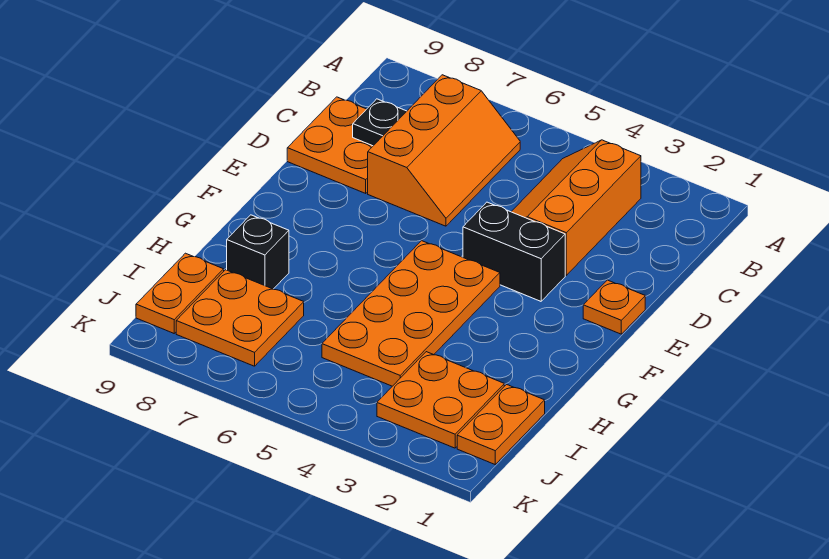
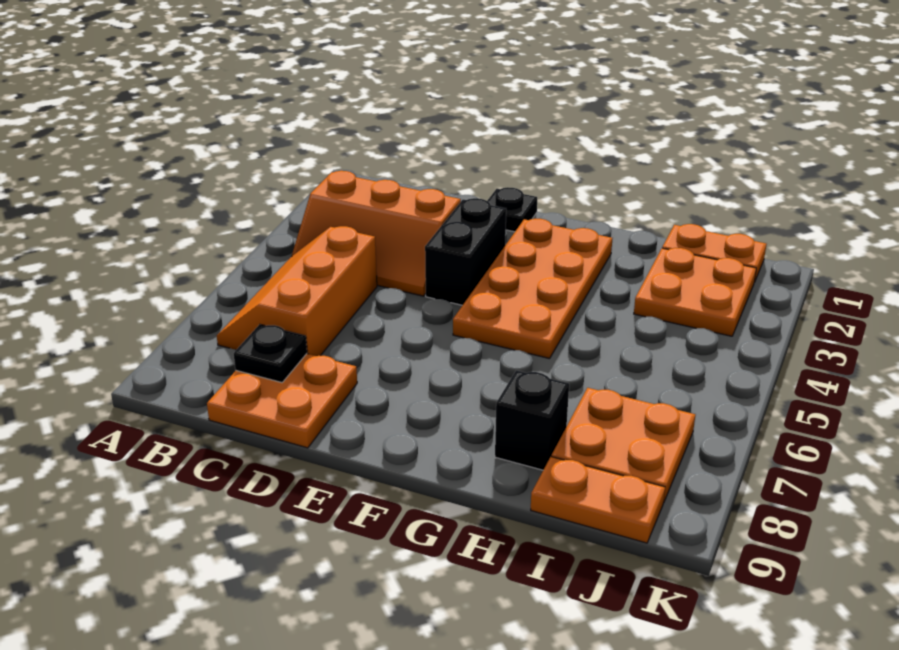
orange 2x3 slope [368,75,520,226] -> orange 2x3 slope turned to [217,226,377,356]
orange 1x1 plate [583,280,645,334] -> black 1x1 plate [487,187,537,232]
orange 2x4 plate [322,241,500,386] -> orange 2x4 plate turned to [453,219,612,359]

